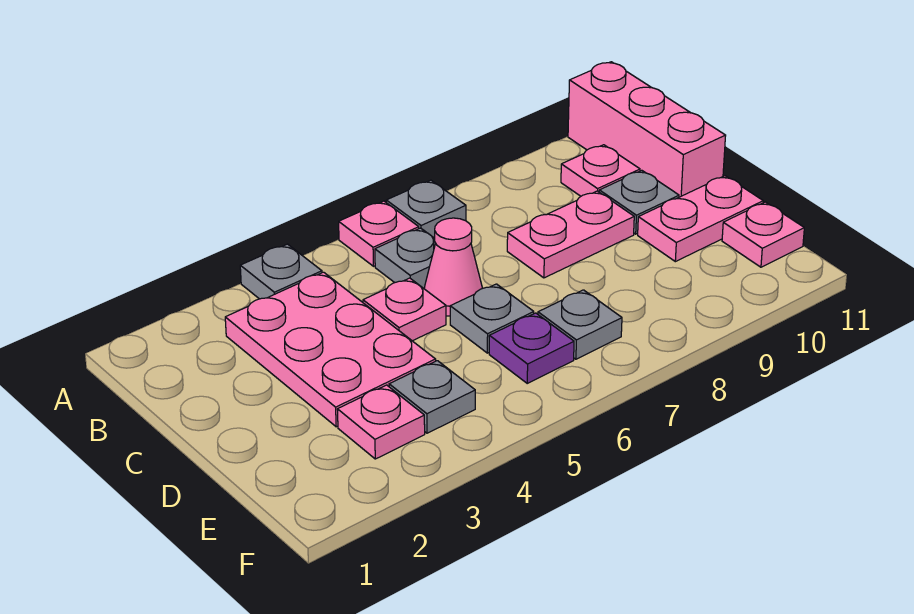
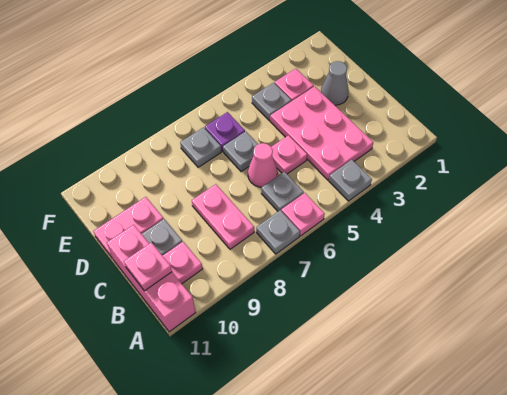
pink 1x2 plate [507,191,634,278] -> pink 1x2 plate turned to [192,184,254,249]
none -> grey 1x1 cone [321,61,349,105]
pink 1x1 plate [722,202,804,267] -> pink 1x1 plate moved to [124,242,172,291]

